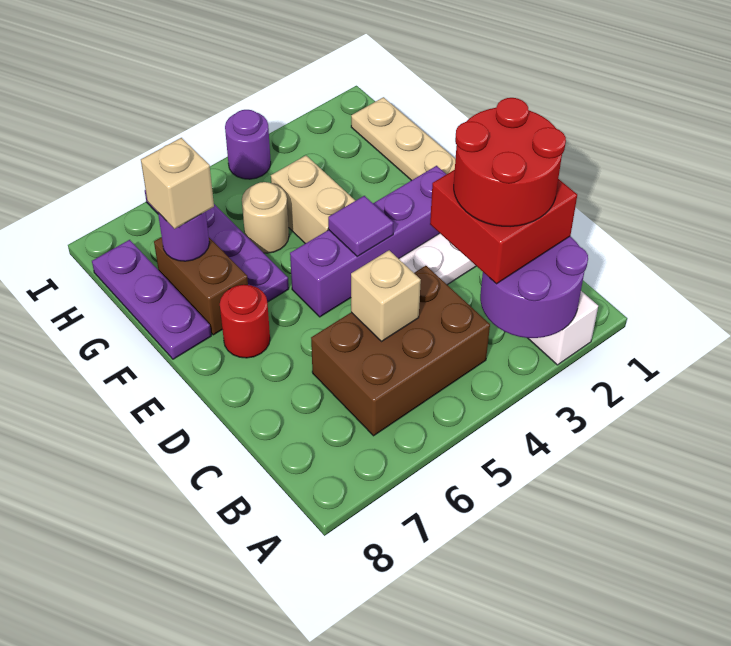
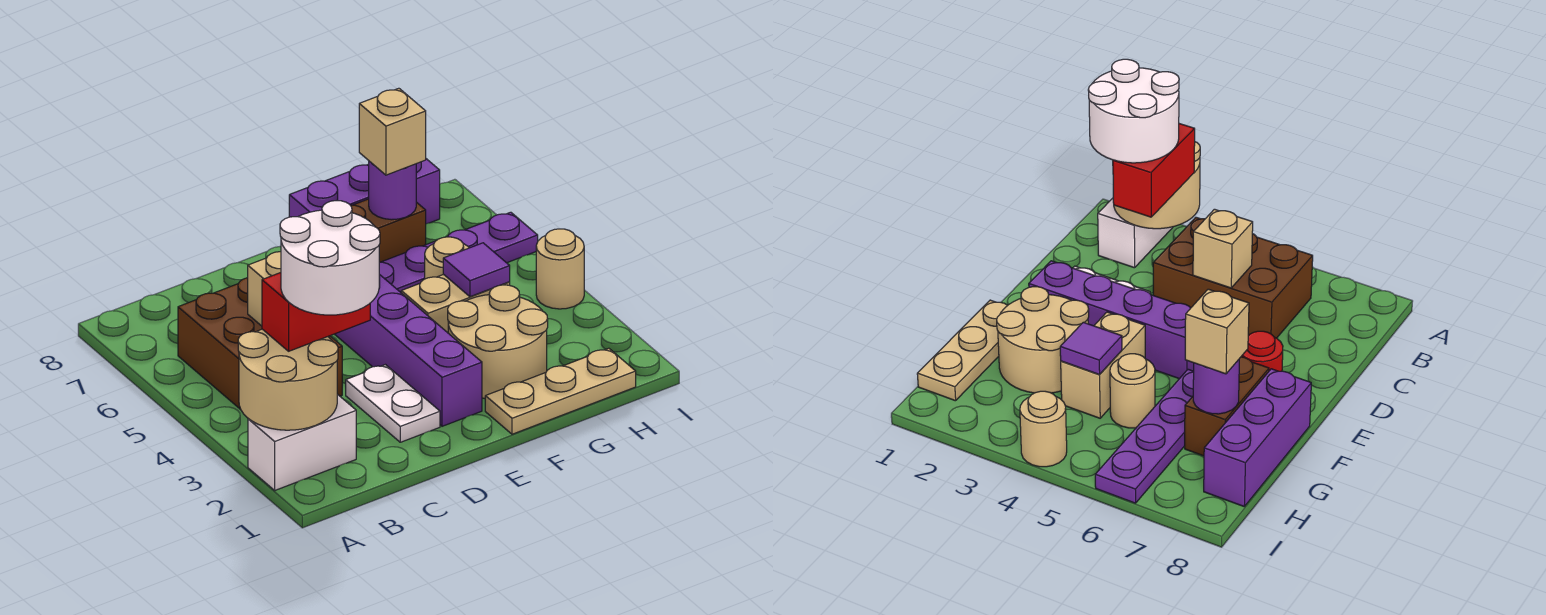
purple 2x2 round brick [480,237,588,338] -> tan 2x2 round brick [238,329,338,430]
red 2x2 brick [430,170,577,284] -> red 1x2 brick [262,273,370,351]
red 2x2 round brick [454,98,566,227] -> white 2x2 round brick [280,201,380,315]
purple 1x1 tile [328,196,394,257] -> purple 1x1 tile moved to [443,243,510,297]
none -> tan 2x2 round brick [448,285,548,398]
purple 1x3 plate [92,240,211,359] -> purple 1x3 brick [289,159,440,224]
purple 1x1 round brick [225,110,271,179] -> tan 1x1 round brick [536,229,584,309]

